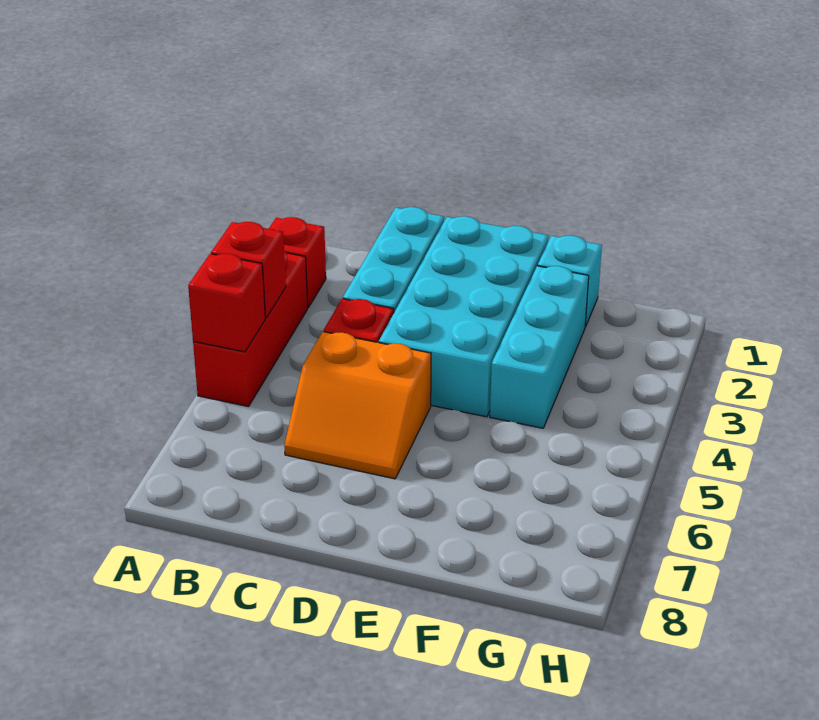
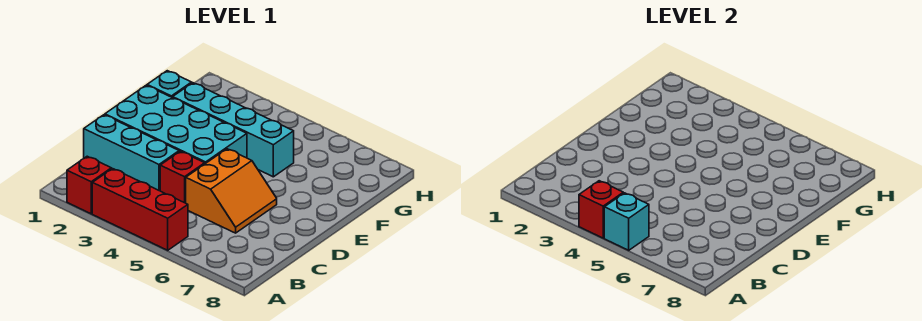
red 1x1 brick [188,254,265,352] -> cyan 1x1 brick [604,193,649,250]
cyan 1x3 brick [490,266,589,428] -> cyan 1x4 brick [173,83,294,177]

